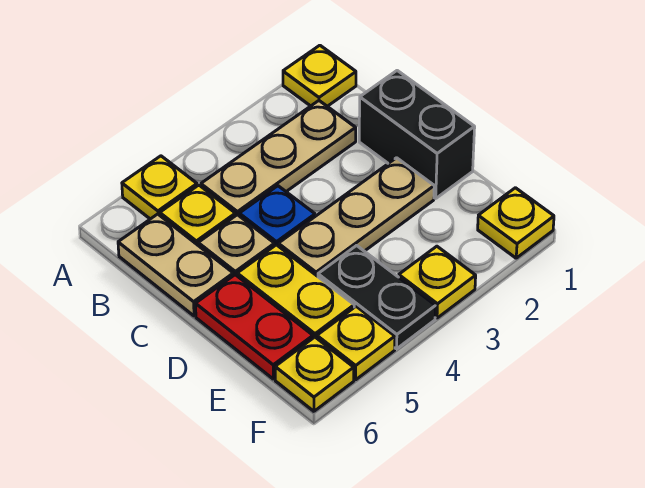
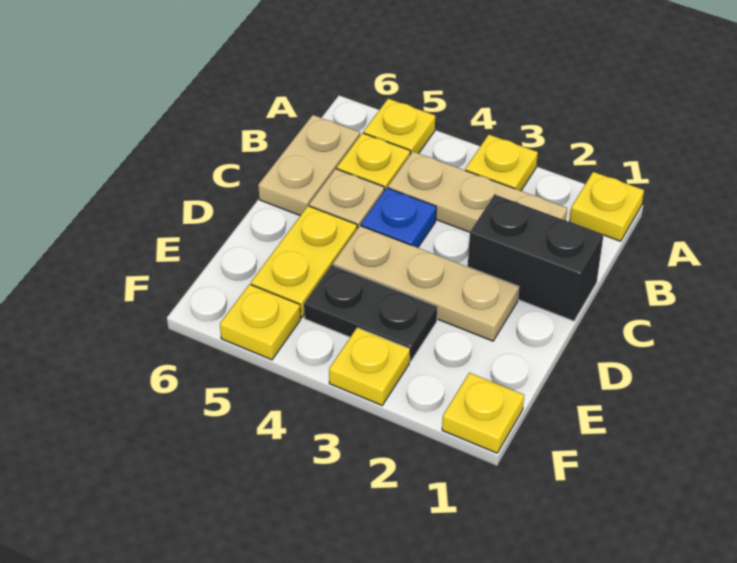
black 1x2 brick [359,71,475,198] -> black 1x2 brick turned to [468,195,604,321]
red 1x2 plate [196,275,313,379] -> none
black 1x2 plate [318,246,436,349] -> black 1x2 plate turned to [304,265,437,362]
yellow 1x1 plate [275,337,354,411] -> yellow 1x1 plate moved to [465,135,538,191]

